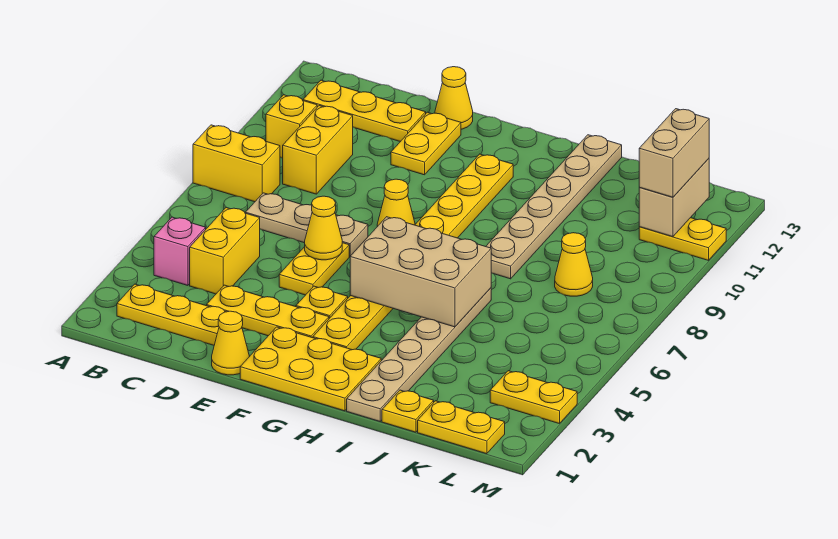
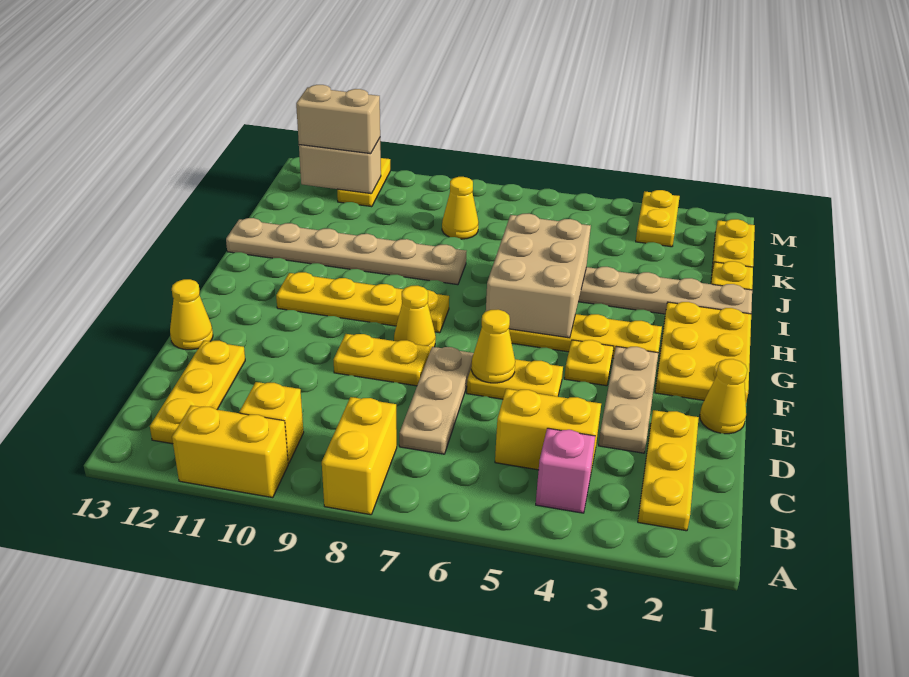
yellow 1x2 brick [283,106,353,194] -> yellow 1x2 brick moved to [172,405,288,498]
yellow 1x3 plate [207,285,329,338] -> tan 1x3 plate [599,346,658,453]
yellow 1x2 plate [391,112,461,175] -> yellow 1x2 plate moved to [334,334,430,386]

